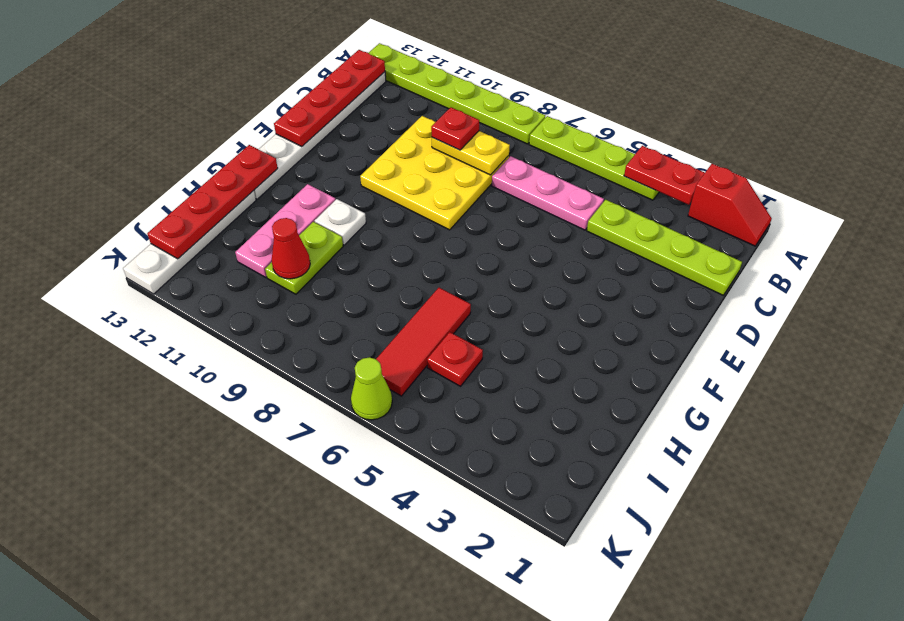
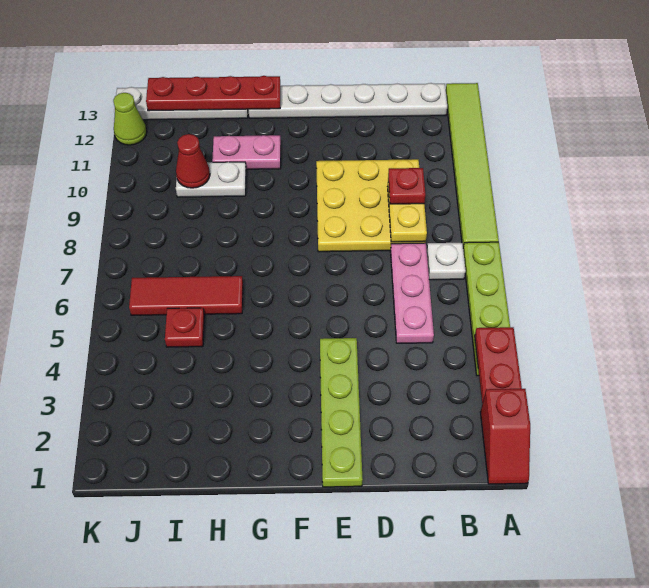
lime 1x6 plate [369,43,545,144] -> lime 1x6 tile [446,83,499,247]
red 1x4 plate [274,50,385,147] -> none
lime 1x4 plate [587,200,742,295] -> lime 1x4 plate moved to [320,338,363,487]
white 1x1 plate [315,199,366,245] -> white 1x1 plate moved to [427,243,466,280]
pink 1x3 plate [235,184,335,277] -> pink 1x2 plate [212,135,281,169]
lime 1x2 plate [265,222,343,294] -> white 1x2 plate [176,162,246,197]
lime 1x1 cone [351,357,392,420] -> lime 1x1 cone moved to [113,93,147,145]

